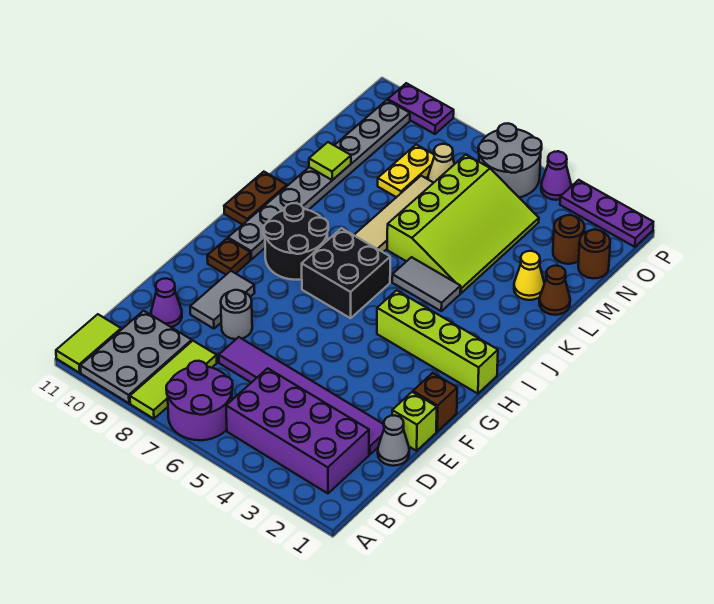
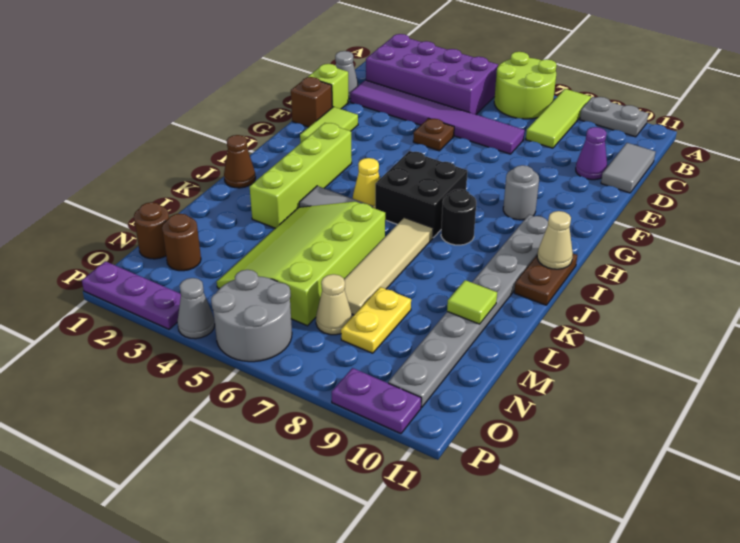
purple 2x2 round brick [166,361,233,440] -> lime 2x2 round brick [494,52,557,119]
grey 2x3 plate [80,311,192,403] -> grey 1x2 plate [580,97,648,137]
lime 1x2 tile [56,314,121,373] -> lime 1x2 tile moved to [300,107,358,143]
grey 1x1 round brick [221,290,252,339] -> grey 1x1 round brick moved to [503,165,539,220]
grey 1x2 tile [190,271,255,329] -> grey 1x2 tile moved to [601,143,655,193]
brown 1x1 plate [207,239,250,275] -> brown 1x1 plate moved to [413,118,454,151]
lime 1x4 brick [377,290,498,394] -> lime 1x4 brick turned to [250,123,352,228]
black 2x2 round brick [264,203,328,280] -> black 1x1 round brick [441,189,476,245]
none -> tan 1x1 cone [537,211,573,269]
brown 1x1 cone [539,266,570,315] -> brown 1x1 cone moved to [224,135,256,188]
yellow 1x1 cone [514,251,544,300] -> yellow 1x1 cone moved to [353,158,380,208]
purple 1x1 cone [541,151,571,200] -> grey 1x1 cone [177,278,215,339]

